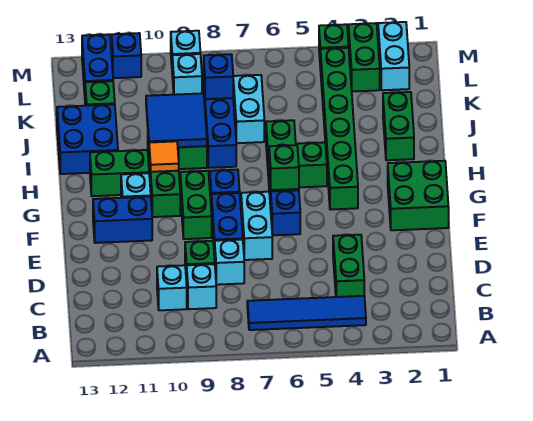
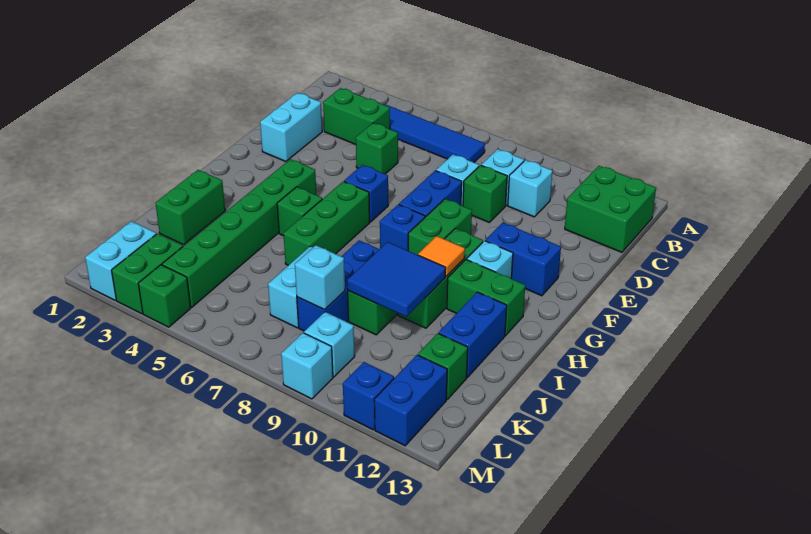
green 1x2 brick [333,235,364,297] -> green 1x2 brick turned to [323,88,390,145]
cyan 1x2 brick [241,192,272,260] -> cyan 1x2 brick moved to [260,93,322,162]
green 2x2 brick [388,161,449,230] -> green 2x2 brick moved to [565,166,656,252]
green 1x1 brick [269,145,299,190] -> green 1x1 brick moved to [356,123,398,174]
blue 2x2 brick [57,104,118,174] -> blue 1x2 brick [439,292,507,377]
blue 1x1 brick [204,54,233,99] -> cyan 1x1 brick [295,245,345,310]

